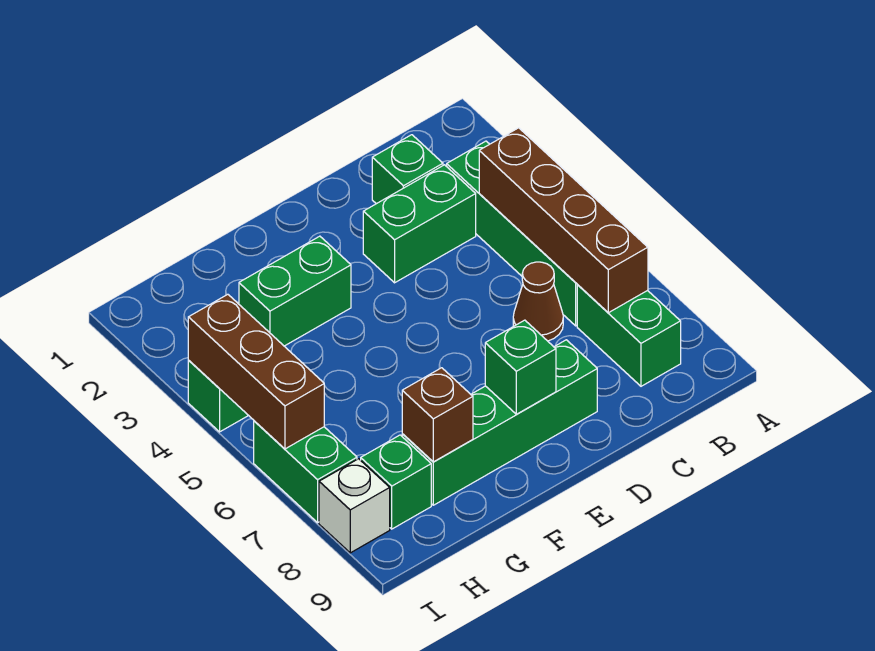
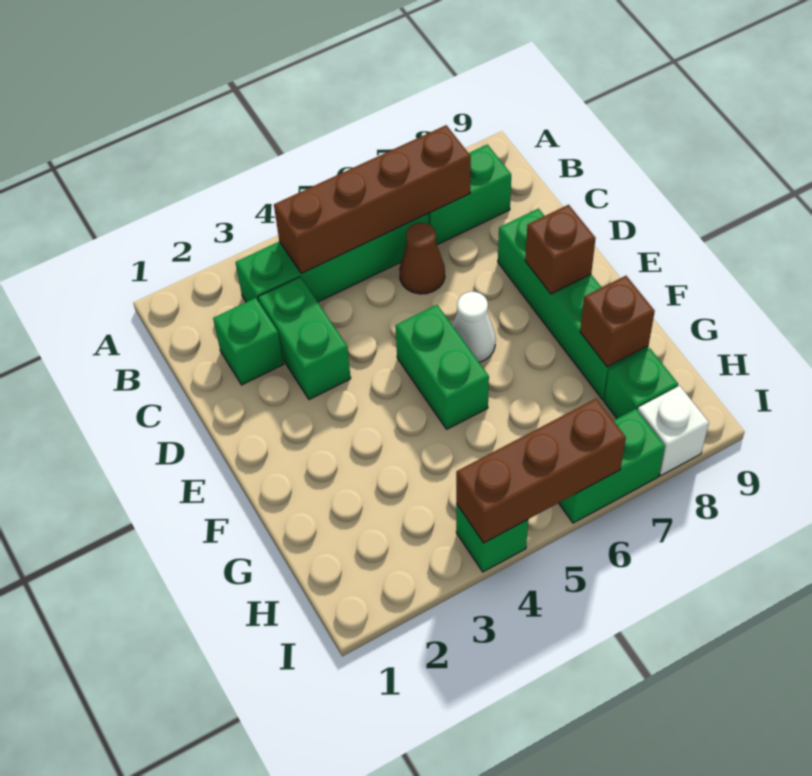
none -> white 1x1 cone [452,292,496,362]
green 1x1 brick [485,320,556,414] -> brown 1x1 brick [525,205,596,294]
green 1x2 brick [239,236,351,346] -> green 1x2 brick moved to [395,305,489,429]

